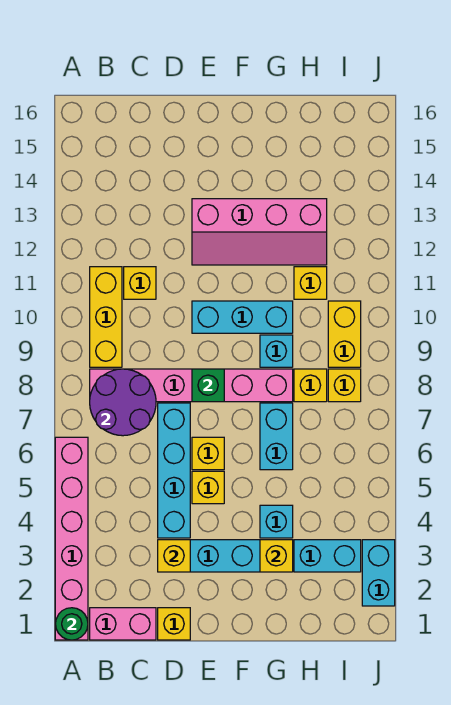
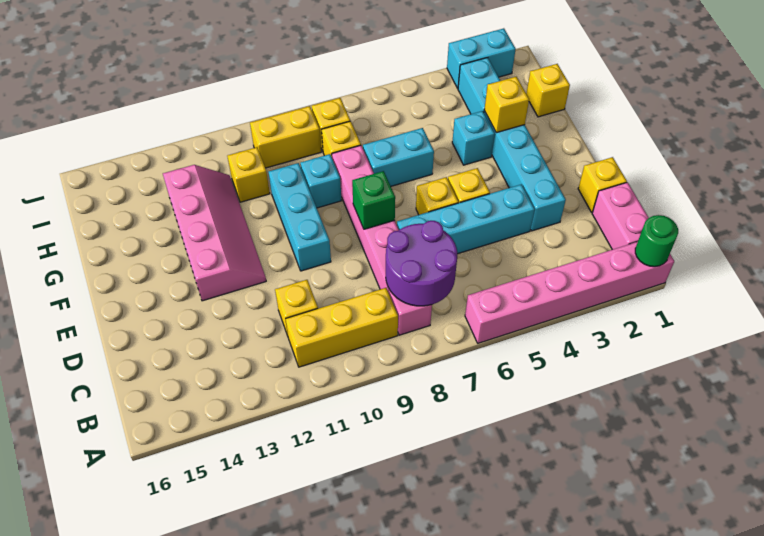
yellow 1x1 brick [158,540,190,572] -> yellow 1x1 brick moved to [526,64,570,117]

